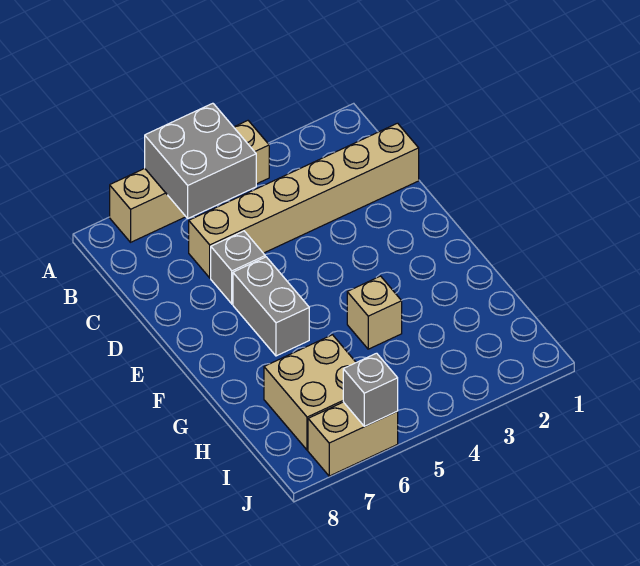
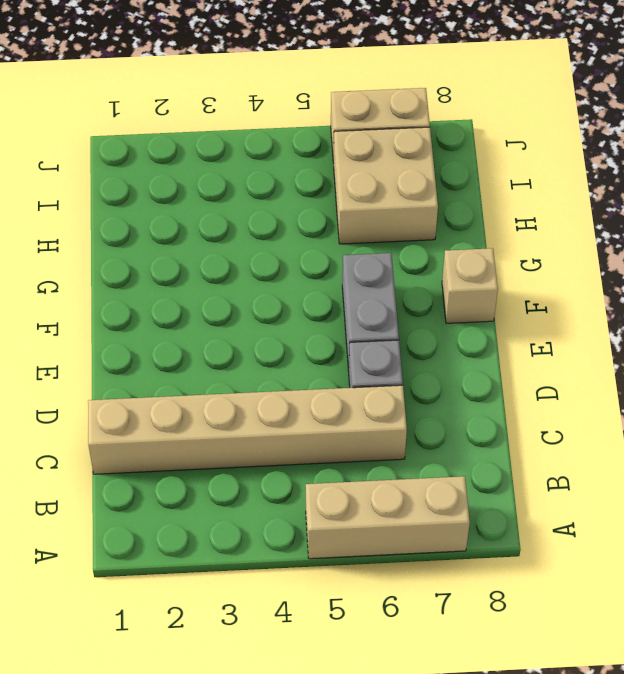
tan 1x4 brick [110,121,269,242] -> tan 1x3 brick [306,476,470,559]
grey 2x2 brick [145,103,256,219] -> none
tan 1x1 brick [347,276,402,349] -> tan 1x1 brick moved to [442,248,498,323]
grey 1x1 brick [343,353,398,426] -> none

